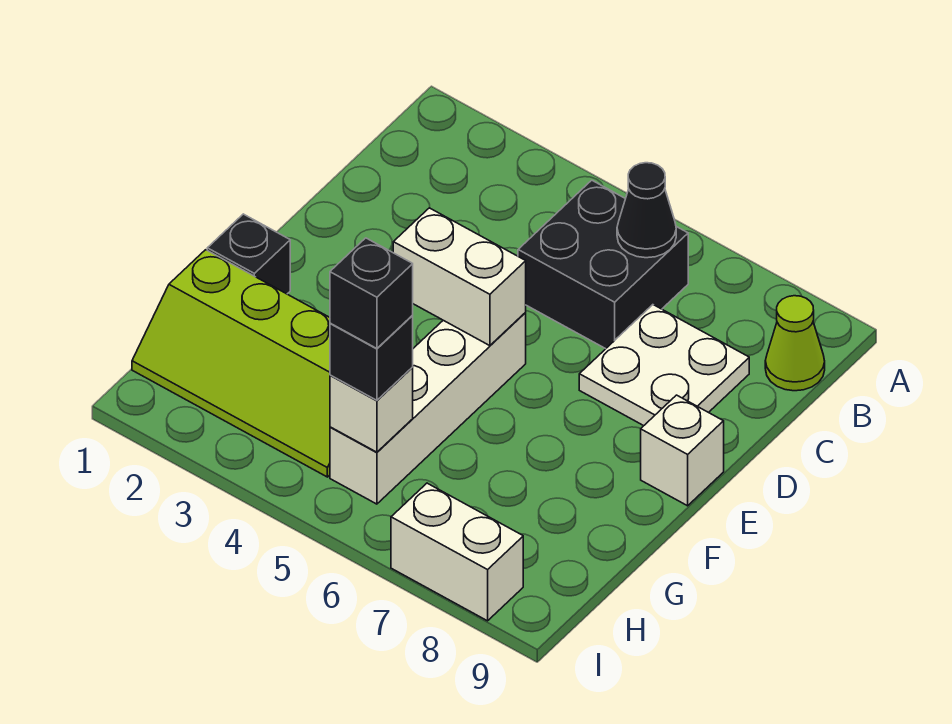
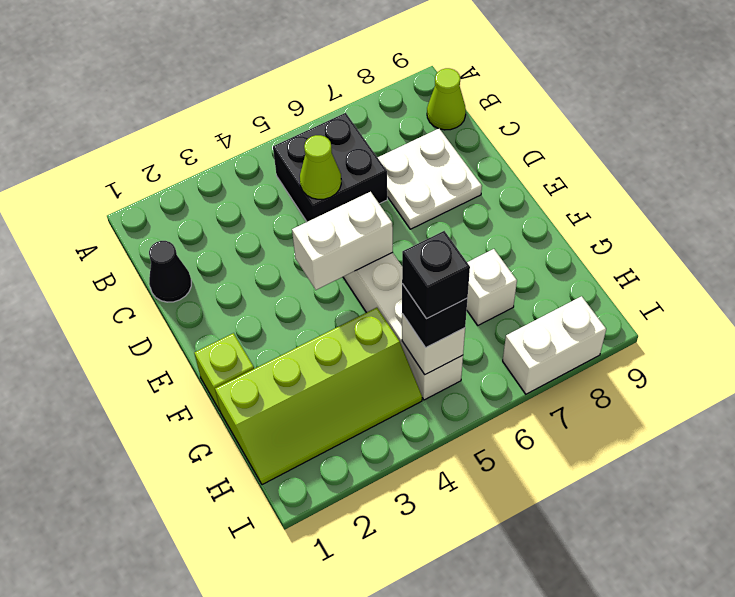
black 1x1 cone [617,163,676,258] -> black 1x1 cone moved to [149,241,191,302]
none -> lime 1x1 cone [300,135,341,199]
white 1x1 brick [641,395,724,506] -> white 1x1 brick moved to [467,249,517,325]
black 1x1 brick [207,214,290,294] -> lime 1x1 brick [194,333,254,411]

